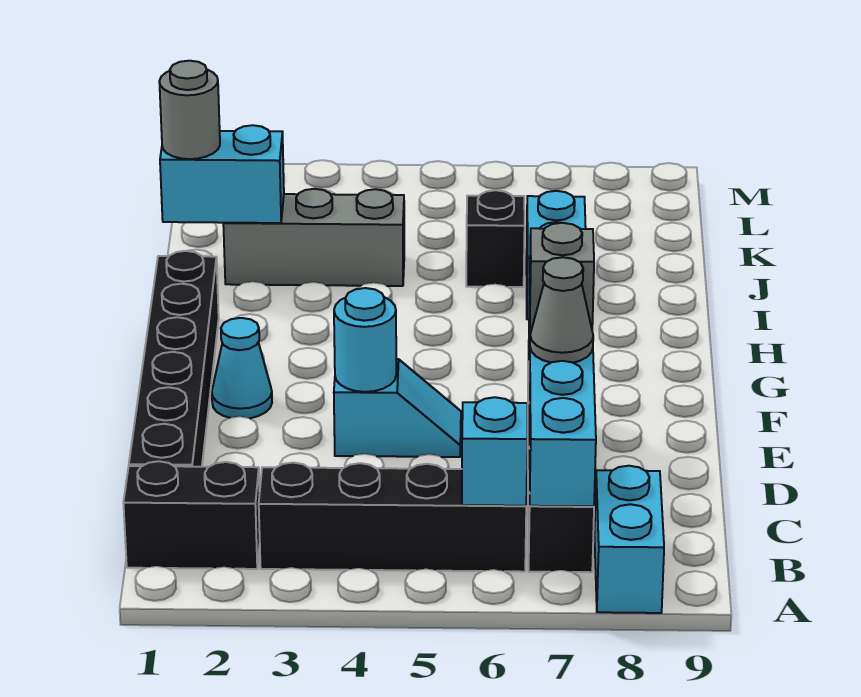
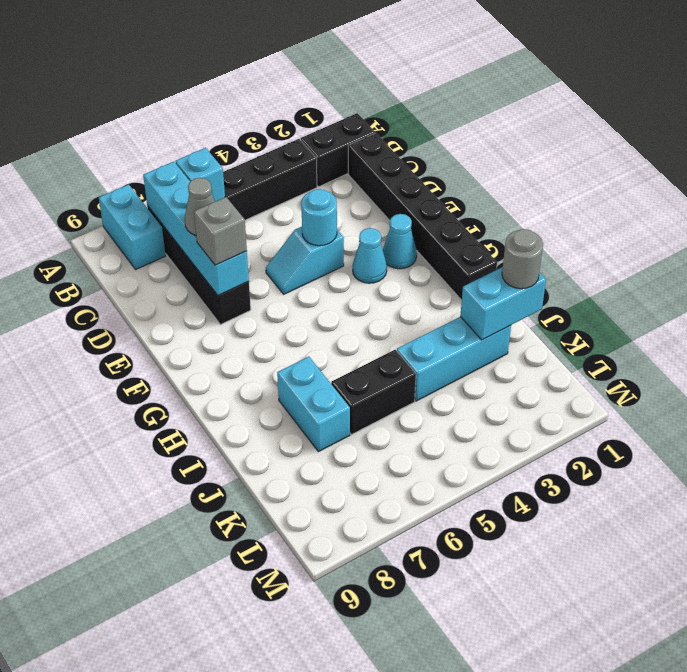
none -> cyan 1x1 cone [353,228,387,283]
grey 1x3 brick [223,189,404,286] -> cyan 1x3 brick [397,317,511,401]
black 1x1 brick [466,190,525,287] -> black 1x2 brick [331,350,416,434]

